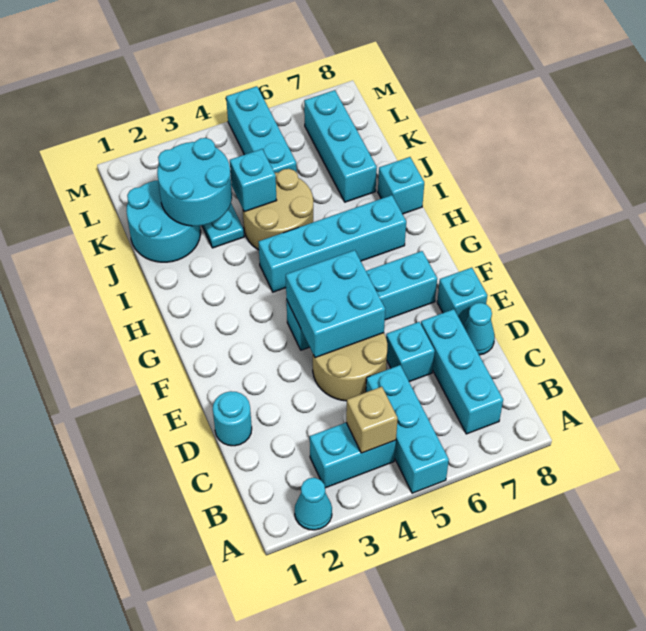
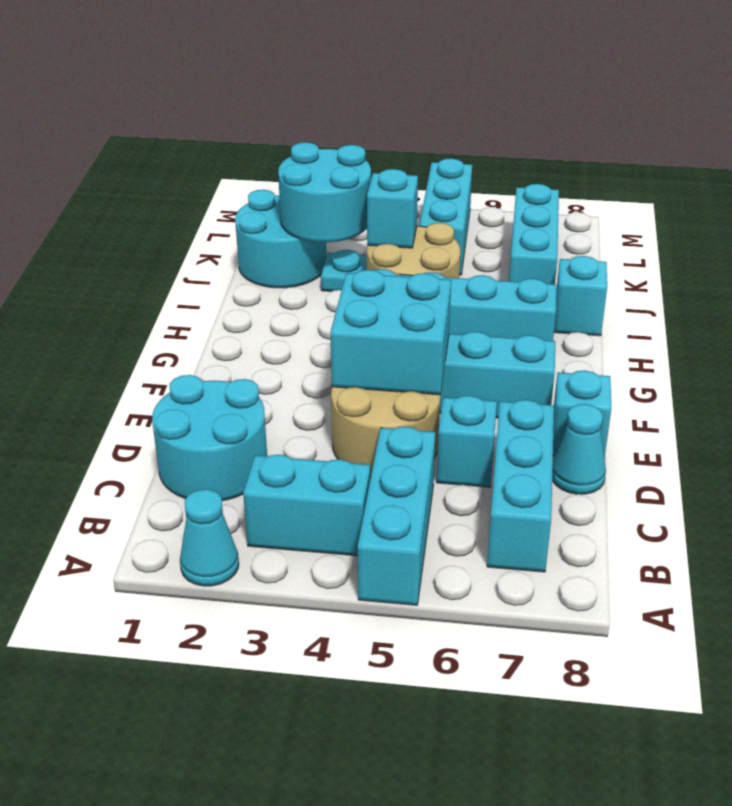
tan 1x1 brick [346,387,398,453] -> none
cyan 1x1 round brick [213,391,252,446] -> cyan 2x2 round brick [152,375,267,501]

